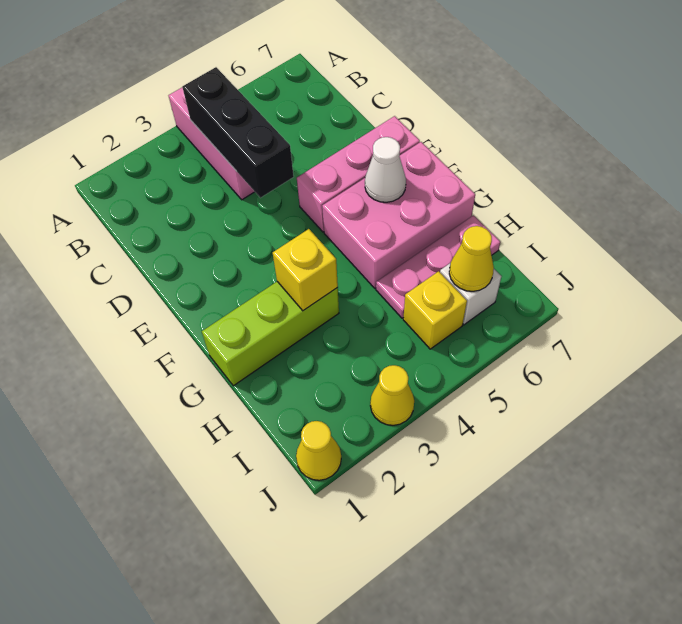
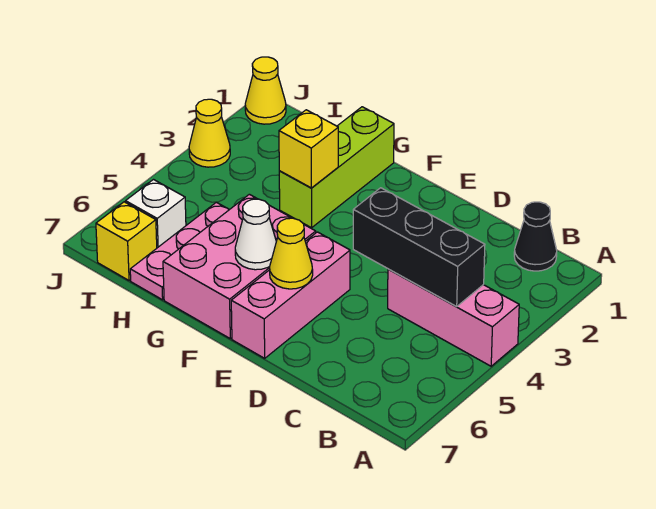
none -> black 1x1 cone [514,202,557,271]
yellow 1x1 brick [403,271,467,349] -> yellow 1x1 brick moved to [96,202,157,281]
yellow 1x1 cone [449,226,494,291] -> yellow 1x1 cone moved to [270,218,313,289]

